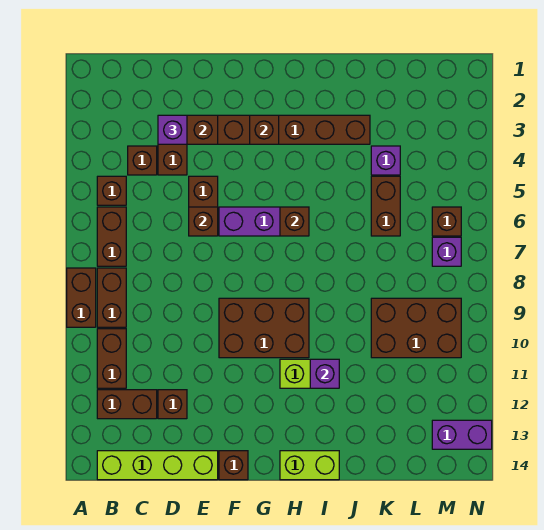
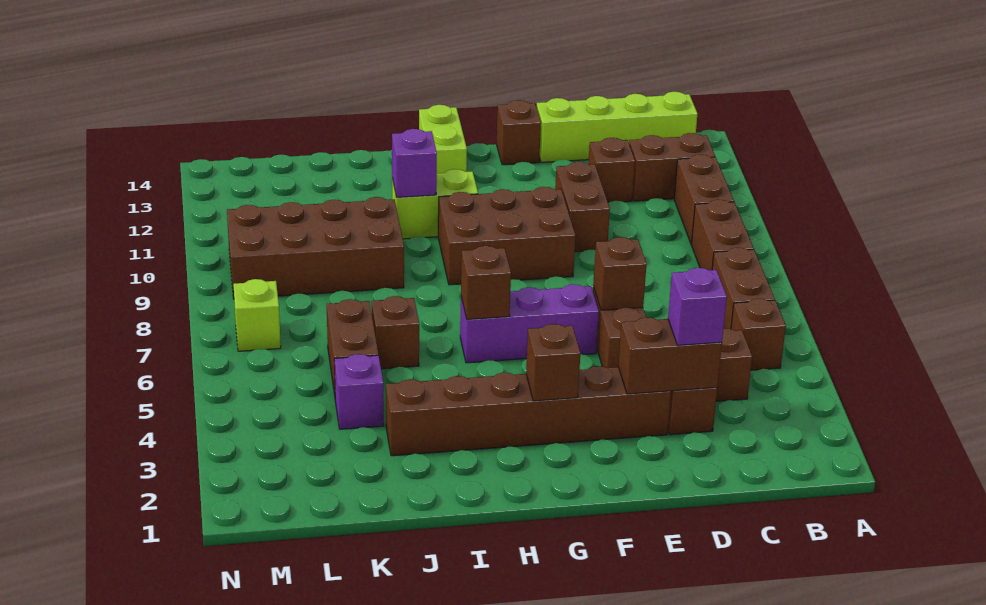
brown 1x2 brick [67,268,96,327] -> brown 1x2 brick moved to [555,162,610,252]
lime 1x2 brick [280,451,339,480] -> lime 1x2 brick turned to [419,105,467,173]
brown 2x3 brick [371,298,461,358] -> brown 2x4 brick [227,197,404,299]
brown 1x1 brick [432,207,461,236] -> brown 1x1 brick moved to [372,296,419,369]
purple 1x1 brick [432,237,461,266] -> lime 1x1 brick [234,279,281,351]
purple 1x2 brick [432,420,492,449] -> none

